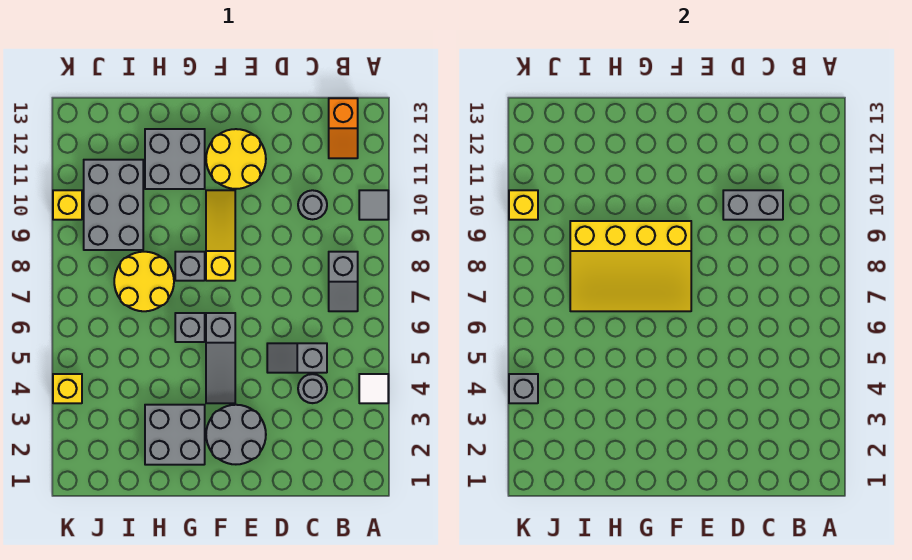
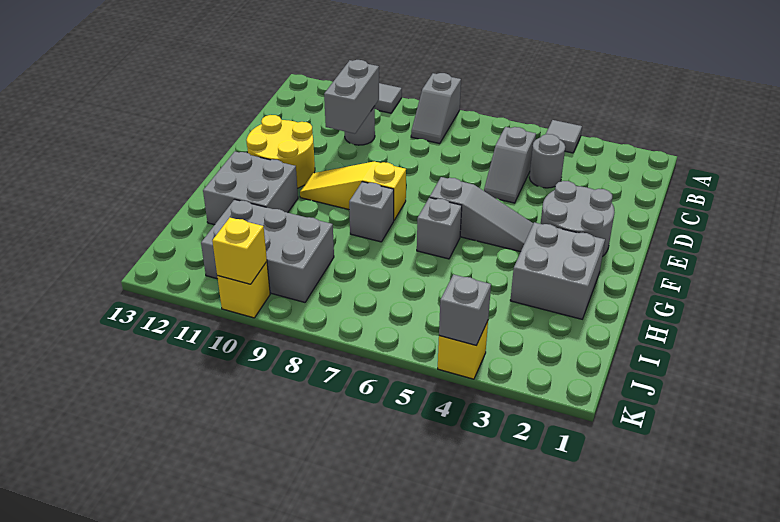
white 1x1 tile [359,374,388,403] -> grey 1x1 tile [546,120,582,153]
grey 1x2 slope [329,252,358,311] -> grey 1x2 slope turned to [411,73,461,144]
orange 1x2 slope [329,98,358,158] -> none
yellow 3x4 slope [570,221,691,311] -> none
yellow 2x2 round brick [114,252,174,311] -> none

